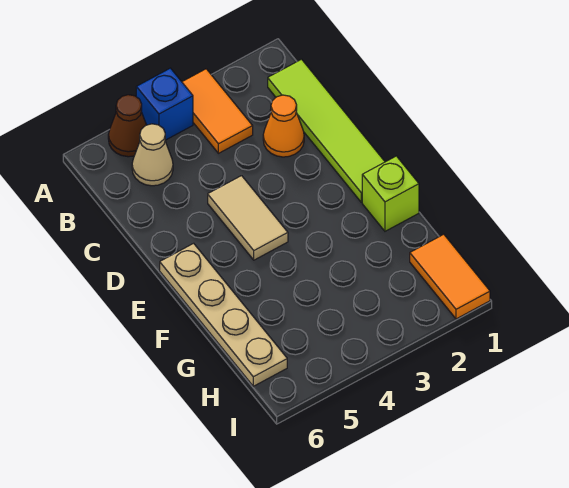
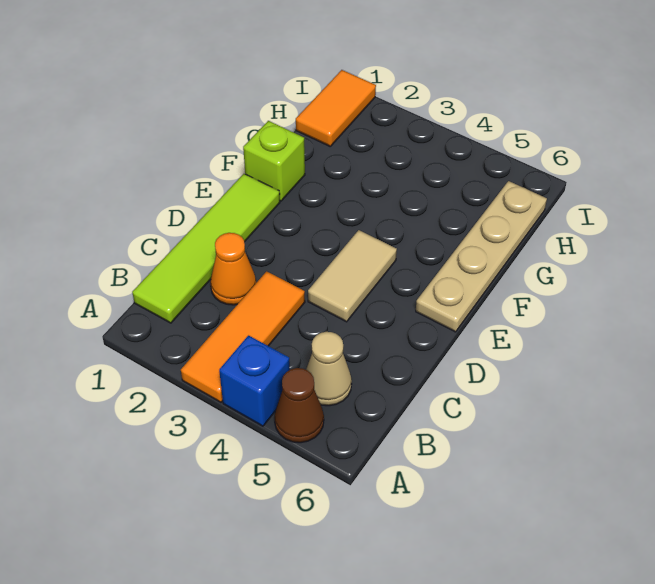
orange 1x2 tile [182,69,253,153] -> orange 1x3 tile [181,271,305,402]

